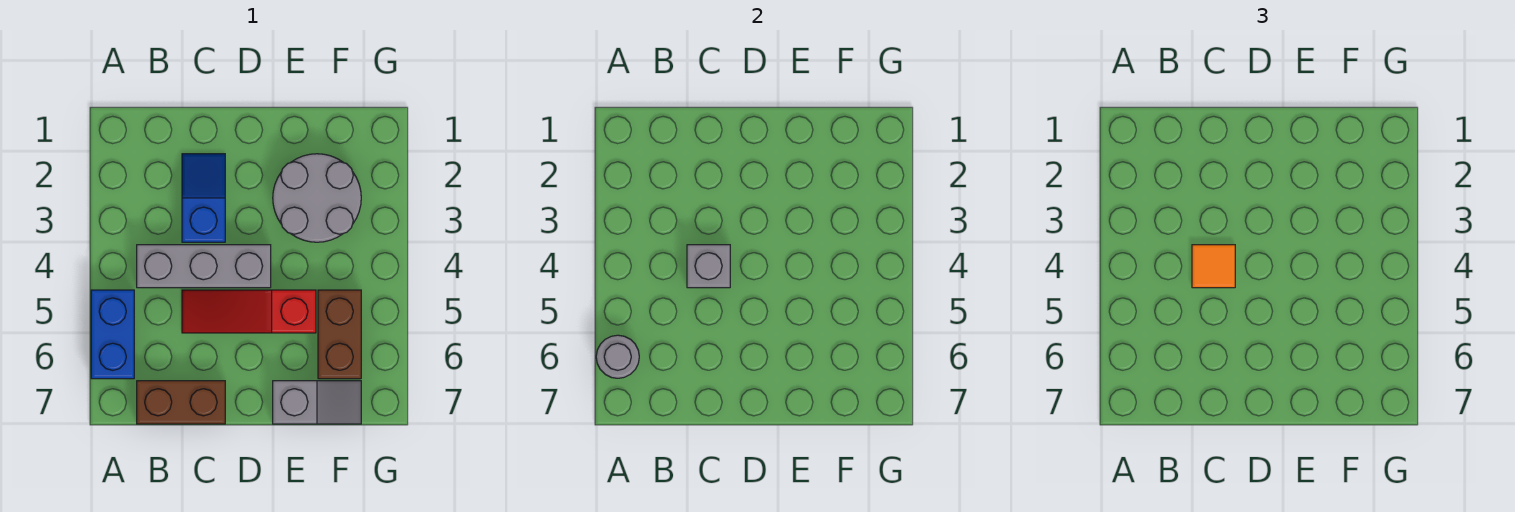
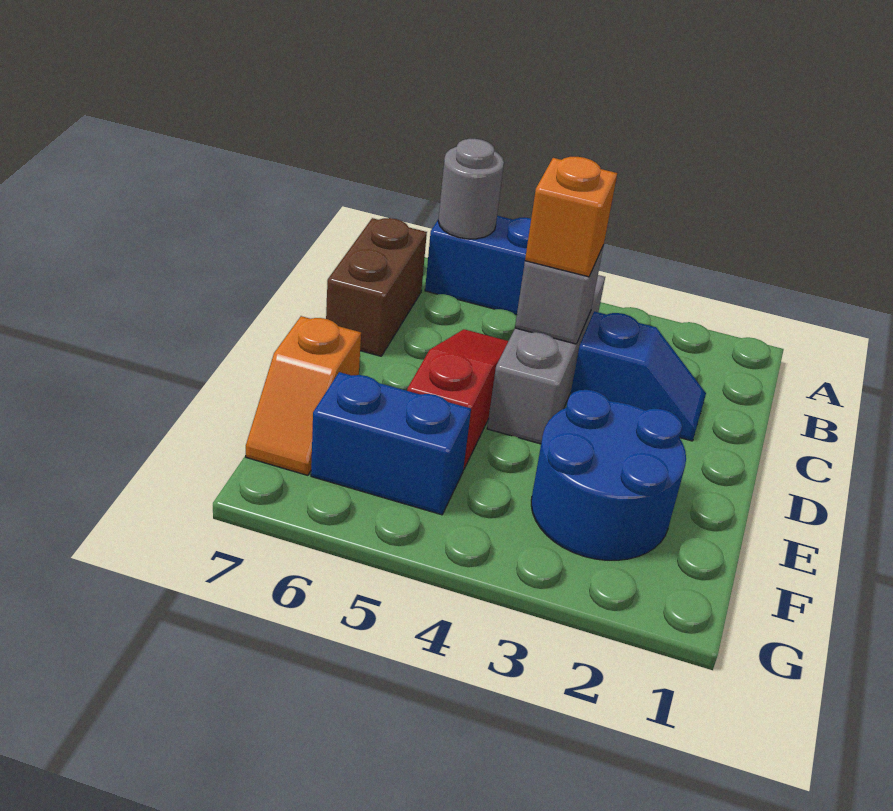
orange 1x1 tile [1192,245,1235,288] -> orange 1x1 brick [525,157,617,277]
grey 2x2 round brick [273,154,361,242] -> blue 2x2 round brick [531,390,686,560]
grey 1x2 slope [273,381,361,424] -> orange 1x2 slope [246,316,361,475]
brown 1x2 brick [318,290,361,379] -> blue 1x2 brick [311,372,471,515]

